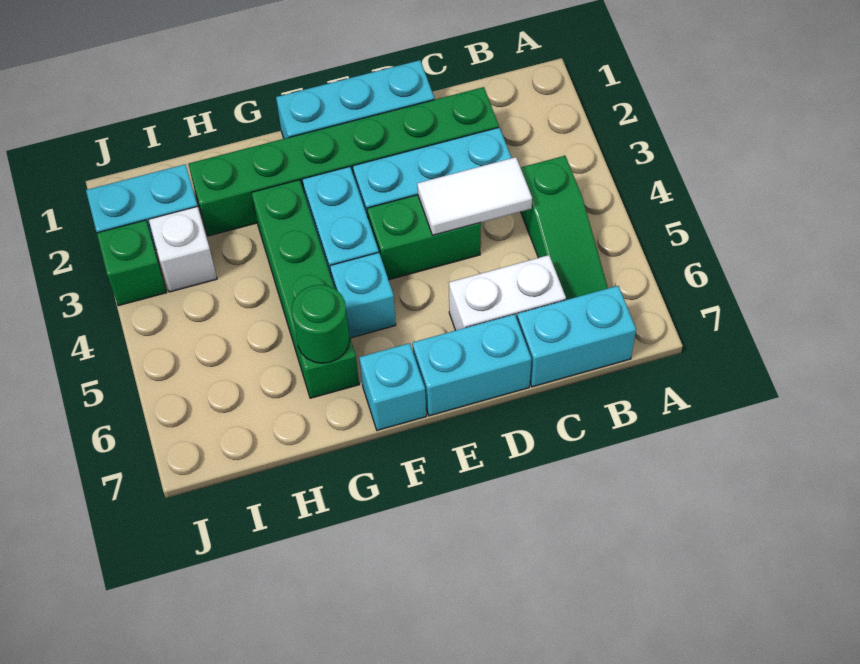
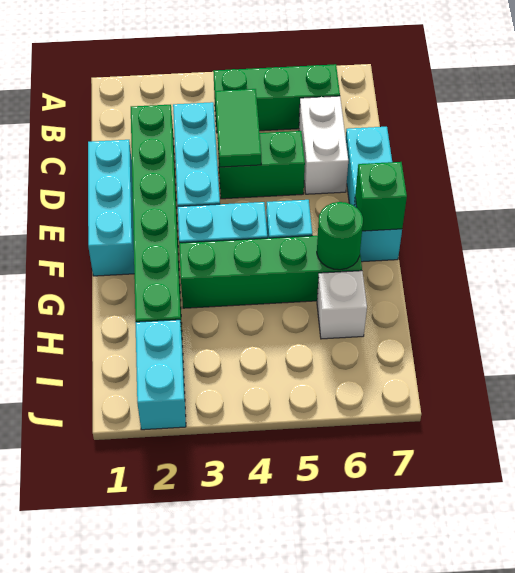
green 1x3 slope [521,156,608,300] -> green 1x3 brick [213,64,340,132]
cyan 1x2 brick [517,286,636,387] -> none
white 1x2 tile [417,157,532,235] -> green 1x2 tile [215,89,261,167]
green 1x2 brick [367,195,481,280] -> green 1x2 brick turned to [218,131,305,199]
white 1x1 brick [149,206,217,292] -> white 1x1 brick moved to [317,271,367,339]
green 1x1 brick [97,220,167,306] -> green 1x1 brick moved to [355,162,407,231]

